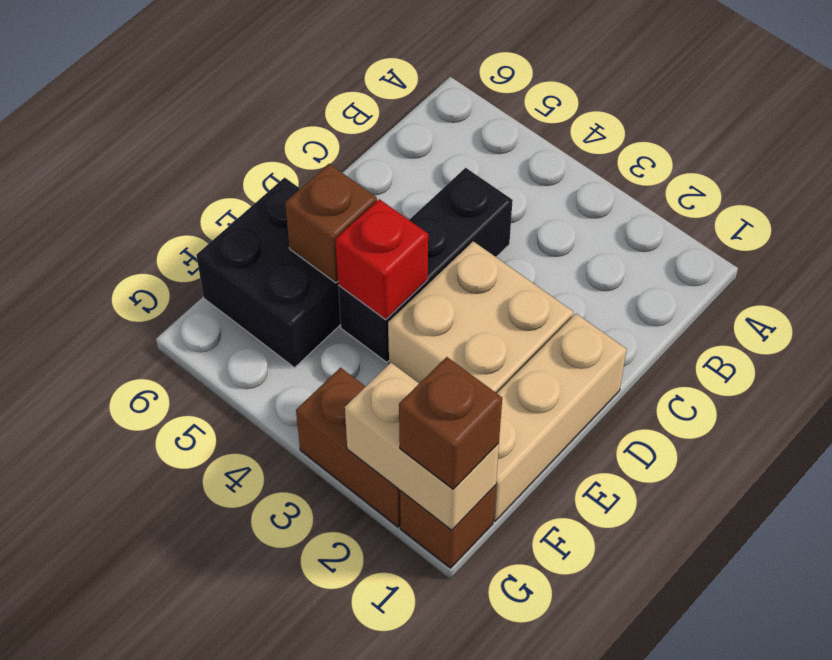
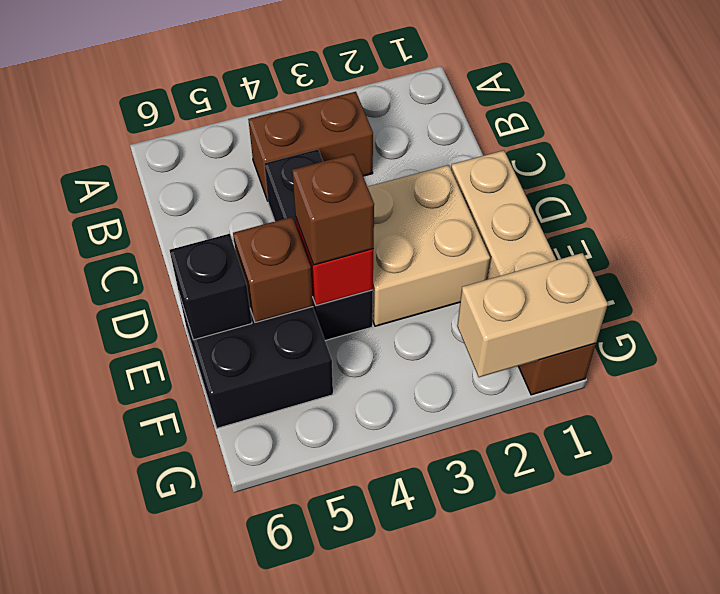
none -> black 1x1 brick [170,234,252,340]
brown 1x1 brick [399,357,502,489] -> brown 1x1 brick moved to [292,154,374,265]
brown 1x2 brick [296,368,401,527] -> brown 1x2 brick moved to [248,92,373,201]

